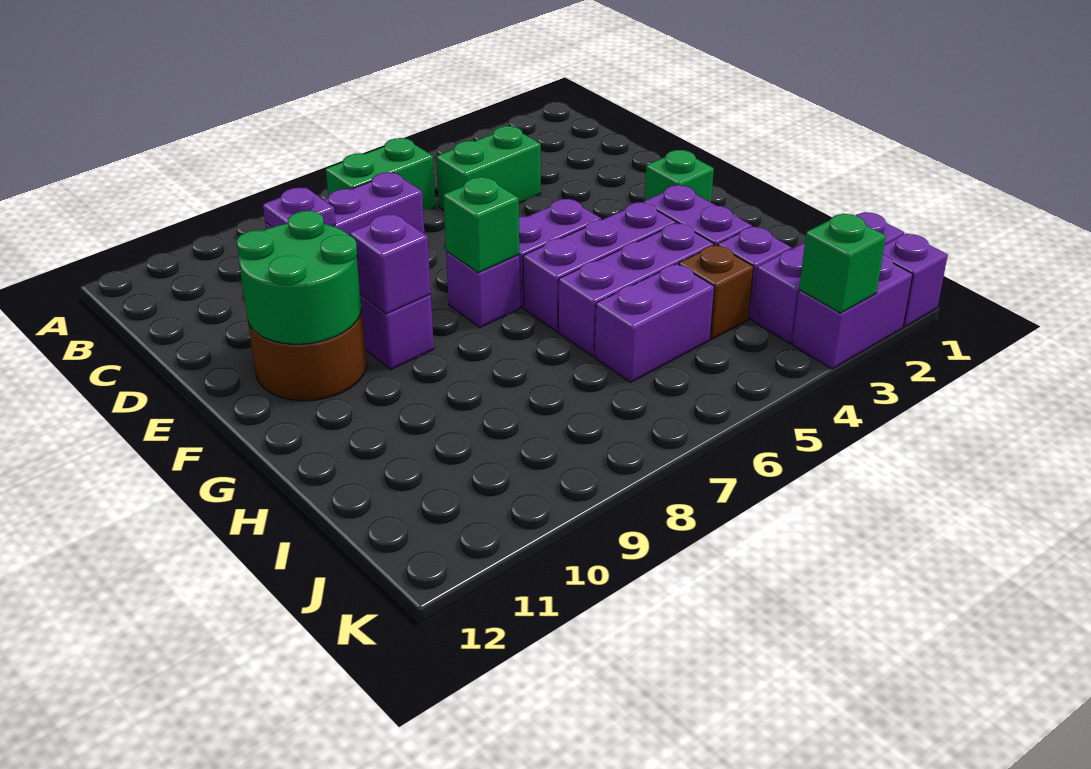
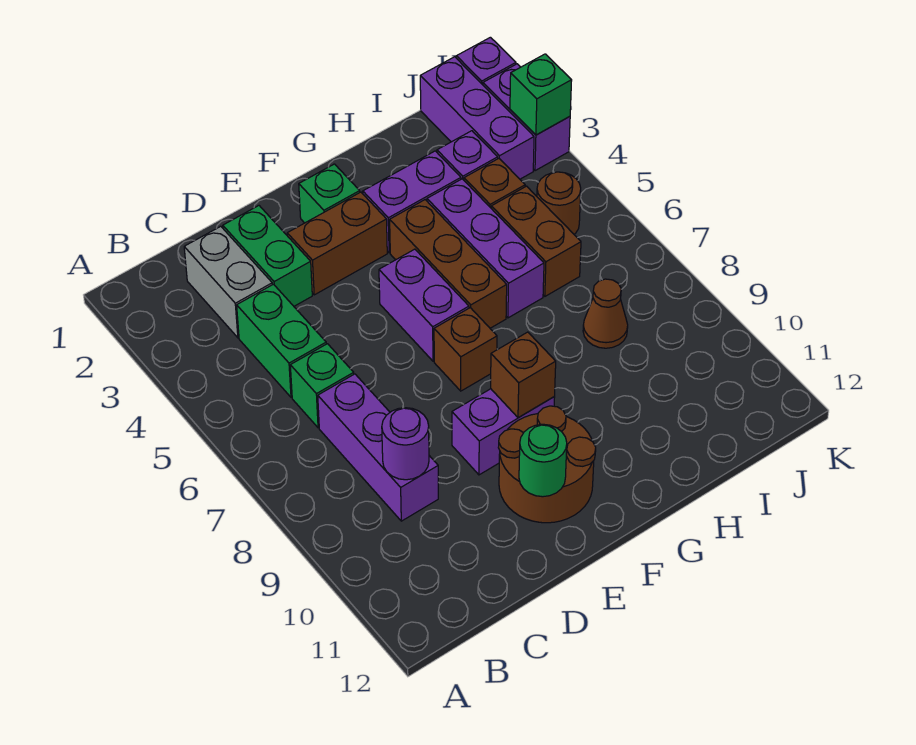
green 1x2 brick [326,138,435,210] -> green 1x2 brick moved to [223,206,312,306]
none -> grey 1x2 brick [184,226,272,338]
purple 1x1 plate [263,188,336,227] -> purple 1x1 round brick [382,408,429,480]
none -> brown 1x2 brick [287,192,387,295]
green 2x2 round brick [236,211,362,344] -> green 1x1 round brick [519,424,567,497]
purple 1x1 brick [446,251,520,327] -> brown 1x1 brick [434,308,497,391]
green 1x1 brick [443,177,519,273] -> green 1x1 brick moved to [290,344,354,428]
purple 1x1 brick [350,214,431,314] -> brown 1x1 brick [491,332,556,418]
purple 1x3 brick [523,202,676,331] -> brown 1x3 brick [390,200,507,328]
purple 1x2 brick [595,264,714,382] -> brown 1x2 brick [491,186,581,296]
none -> brown 1x1 cone [583,279,628,348]
none -> brown 1x1 round brick [537,172,581,234]

